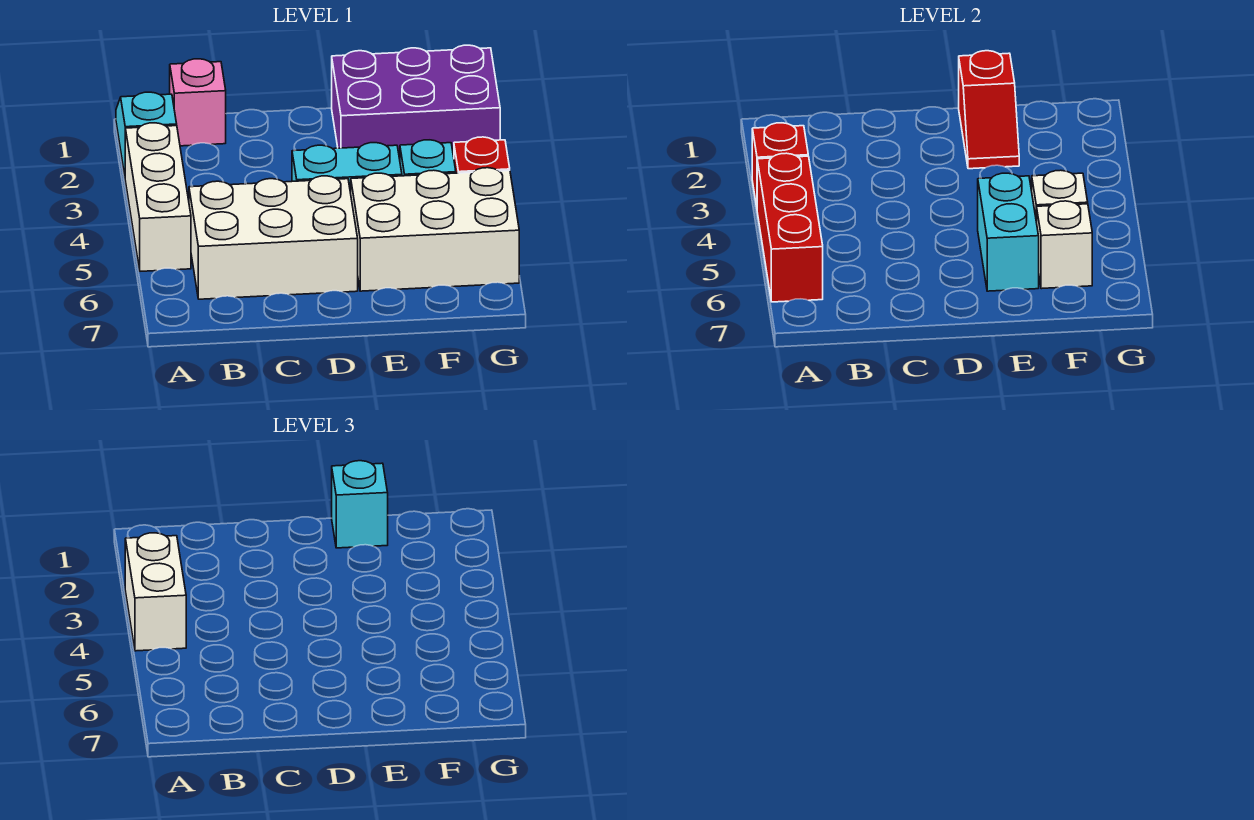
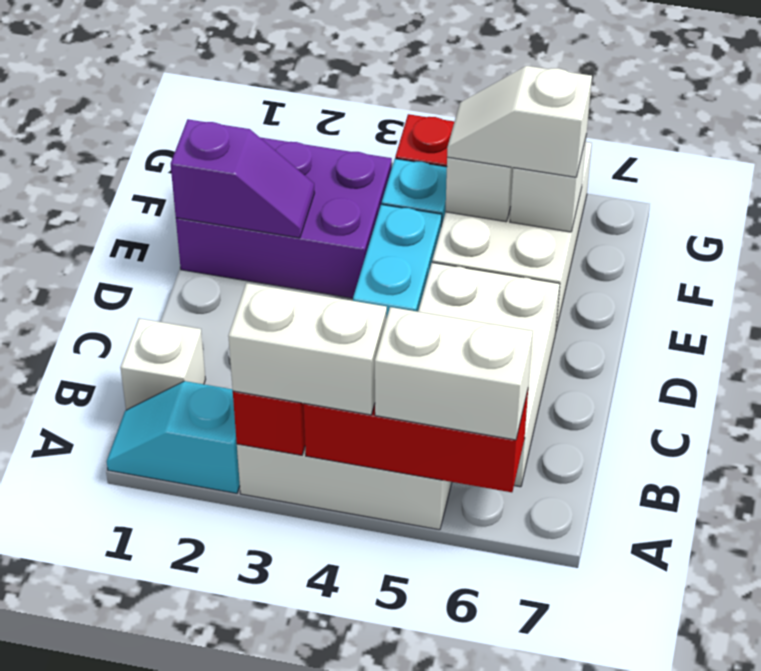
none -> white 1x2 brick [375,307,533,440]
pink 1x1 brick [170,59,226,146] -> white 1x1 brick [120,318,206,410]
purple 2x3 brick [332,45,500,159] -> purple 2x3 brick turned to [176,137,392,298]
red 1x2 slope [959,51,1019,169] -> purple 1x2 slope [171,119,314,238]
cyan 1x1 brick [332,461,388,548] -> none
cyan 1x2 brick [978,173,1039,291] -> none
none -> white 1x2 slope [447,66,592,177]

